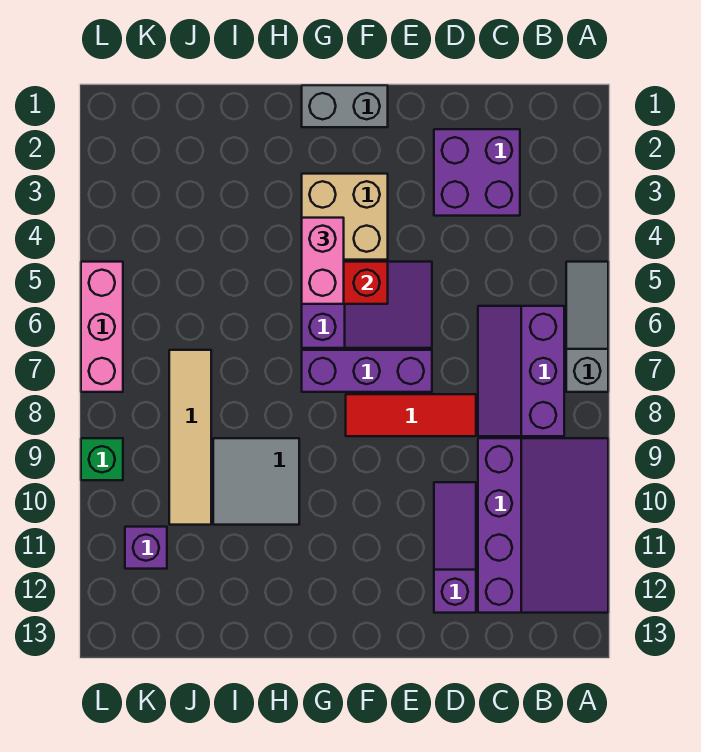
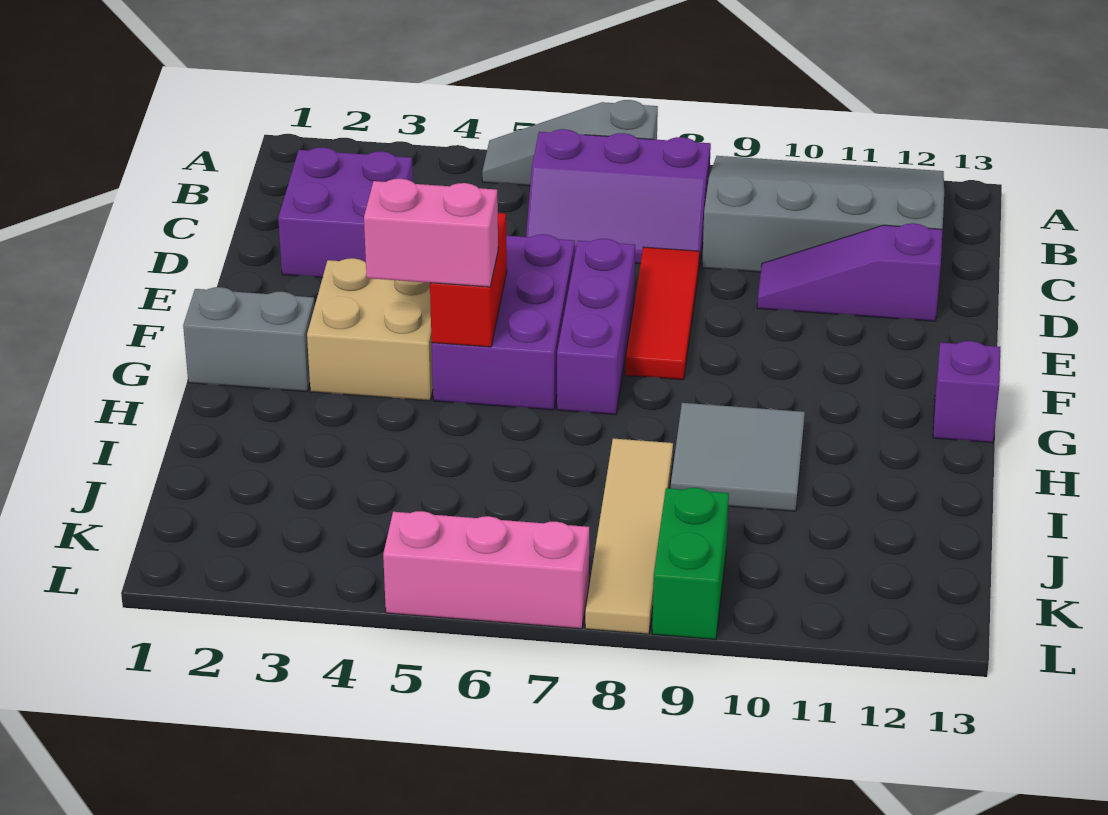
purple 3x4 slope [478,438,608,613] -> grey 3x4 slope [702,156,944,272]
purple 2x3 slope [302,262,432,348] -> purple 2x3 brick [432,234,575,410]
grey 1x2 brick [302,85,388,127] -> grey 1x2 brick turned to [183,287,315,392]
tan 1x4 tile [169,350,211,525] -> tan 1x4 tile turned to [585,439,673,634]
purple 1x1 brick [125,527,167,569] -> purple 1x1 brick moved to [933,341,1000,443]
green 1x1 brick [81,438,123,480] -> green 1x2 brick [652,488,729,639]

